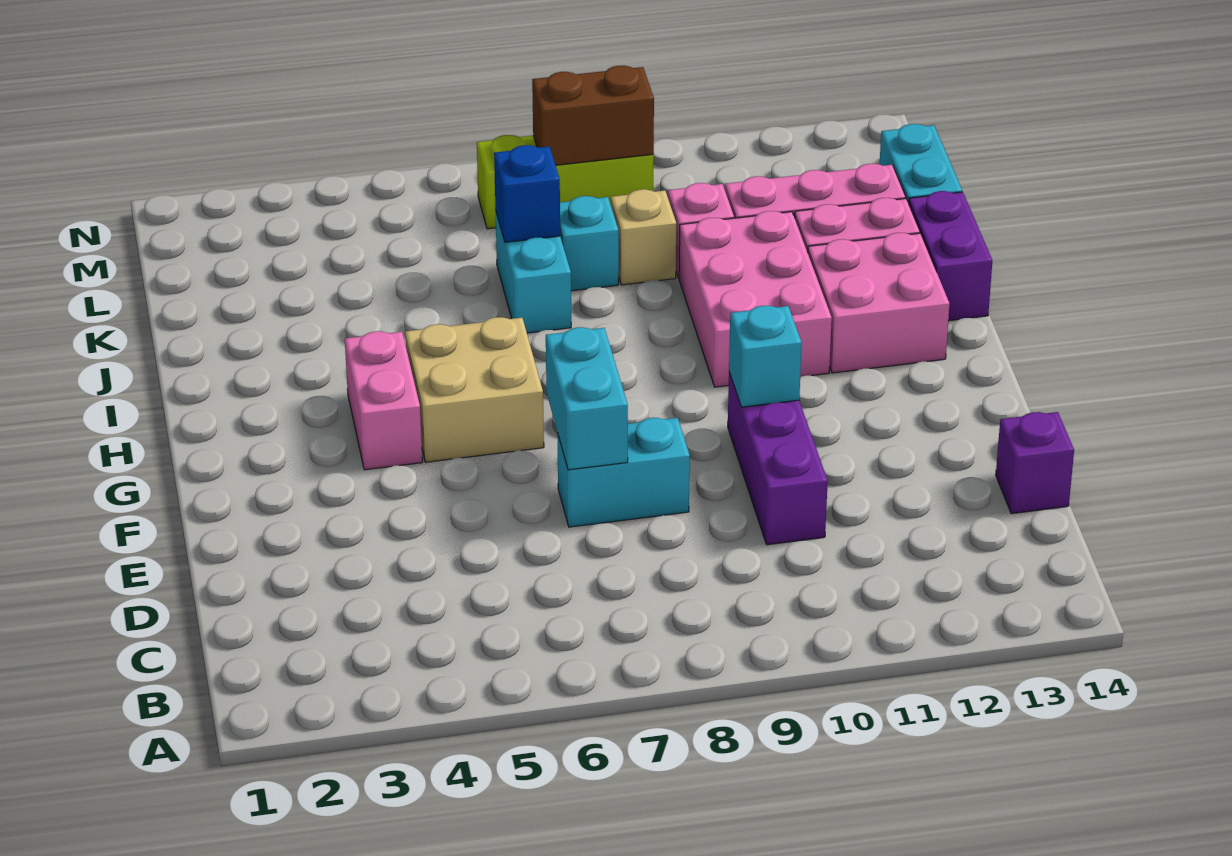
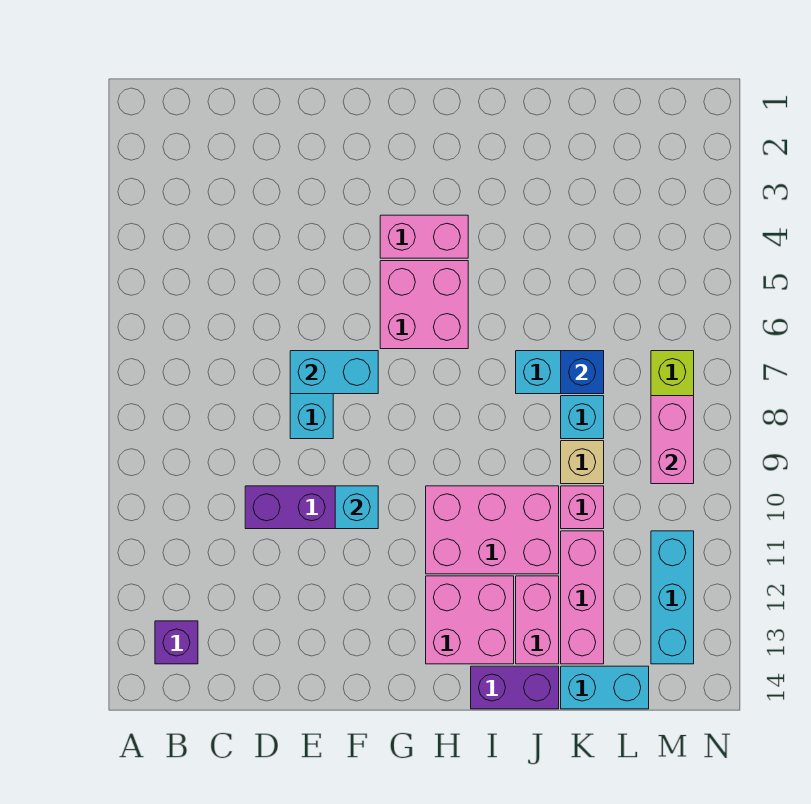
purple 1x1 brick [996,412,1074,514] -> purple 1x1 brick moved to [155,621,198,664]
tan 2x2 brick [405,317,544,462] -> pink 2x2 brick [380,261,468,349]
brown 1x2 brick [532,65,654,165] -> pink 1x2 brick [651,396,694,484]
none -> cyan 1x3 brick [651,531,694,664]

